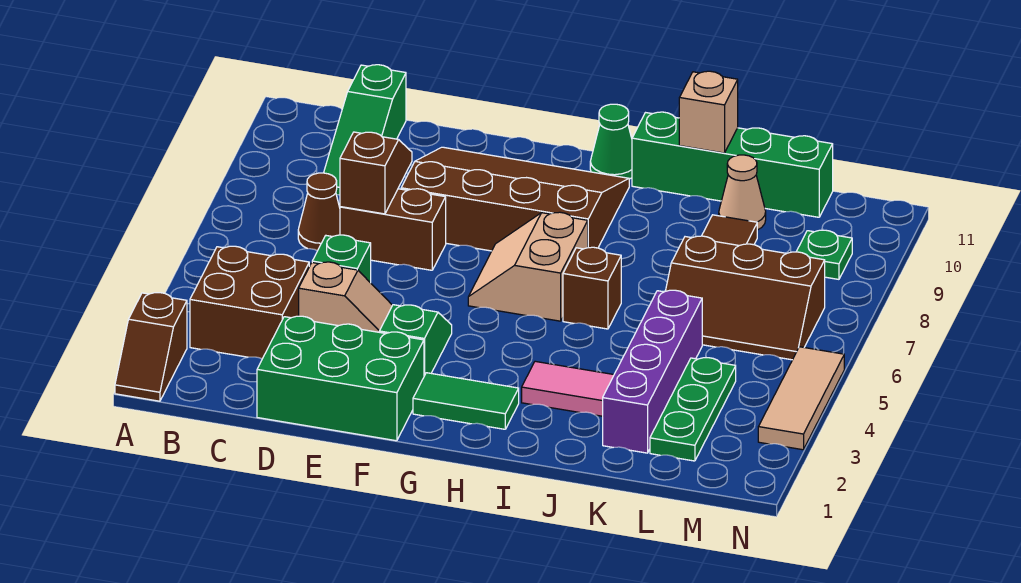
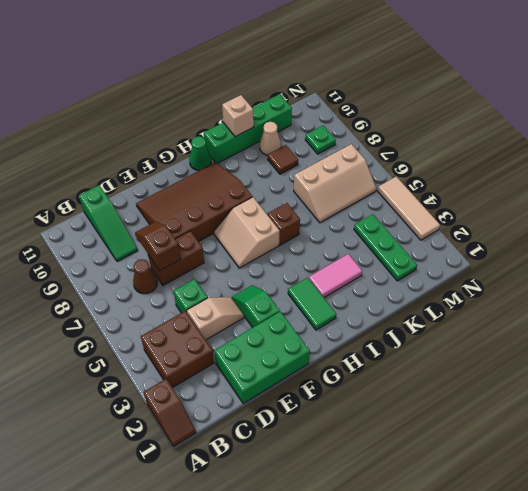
green 1x2 tile [413,373,519,429] -> green 1x2 tile turned to [288,278,336,330]
purple 1x4 brick [603,290,702,453] -> none
brown 2x3 slope [666,236,825,360] -> tan 2x3 slope [294,144,377,223]

